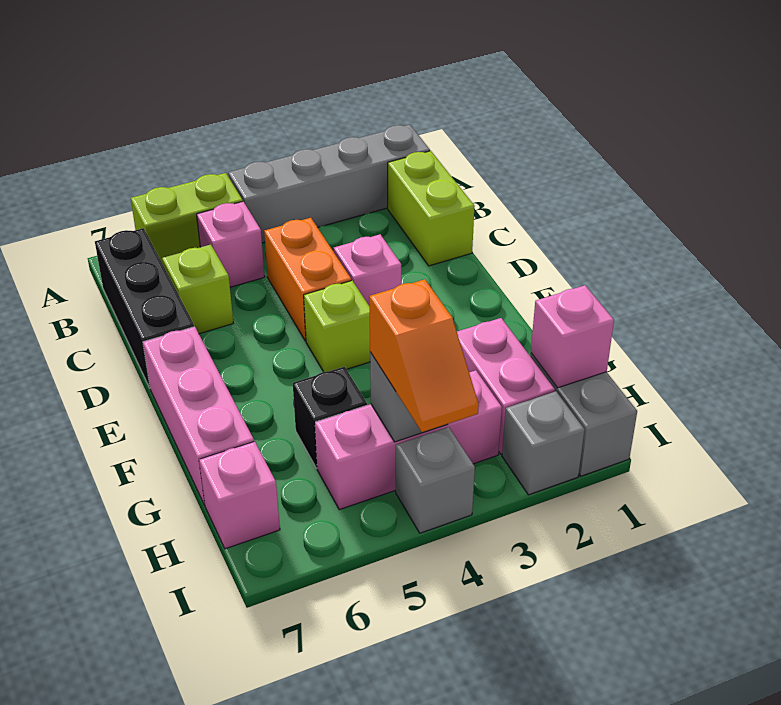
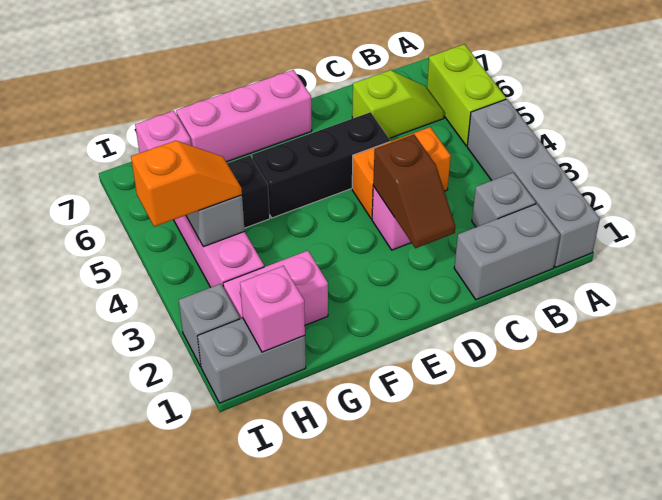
lime 1x2 brick [388,151,475,266] -> grey 1x2 brick [454,204,560,300]
pink 1x1 brick [197,202,265,287] -> none
black 1x3 brick [95,228,194,388] -> black 1x3 brick moved to [252,112,390,218]
none -> brown 1x2 slope [373,135,455,248]
lime 1x1 brick [304,281,370,372] -> none
orange 1x2 slope [369,279,479,432] -> orange 1x2 slope turned to [131,141,242,227]
grey 1x1 brick [396,427,475,533] -> grey 1x1 brick moved to [472,172,536,227]

